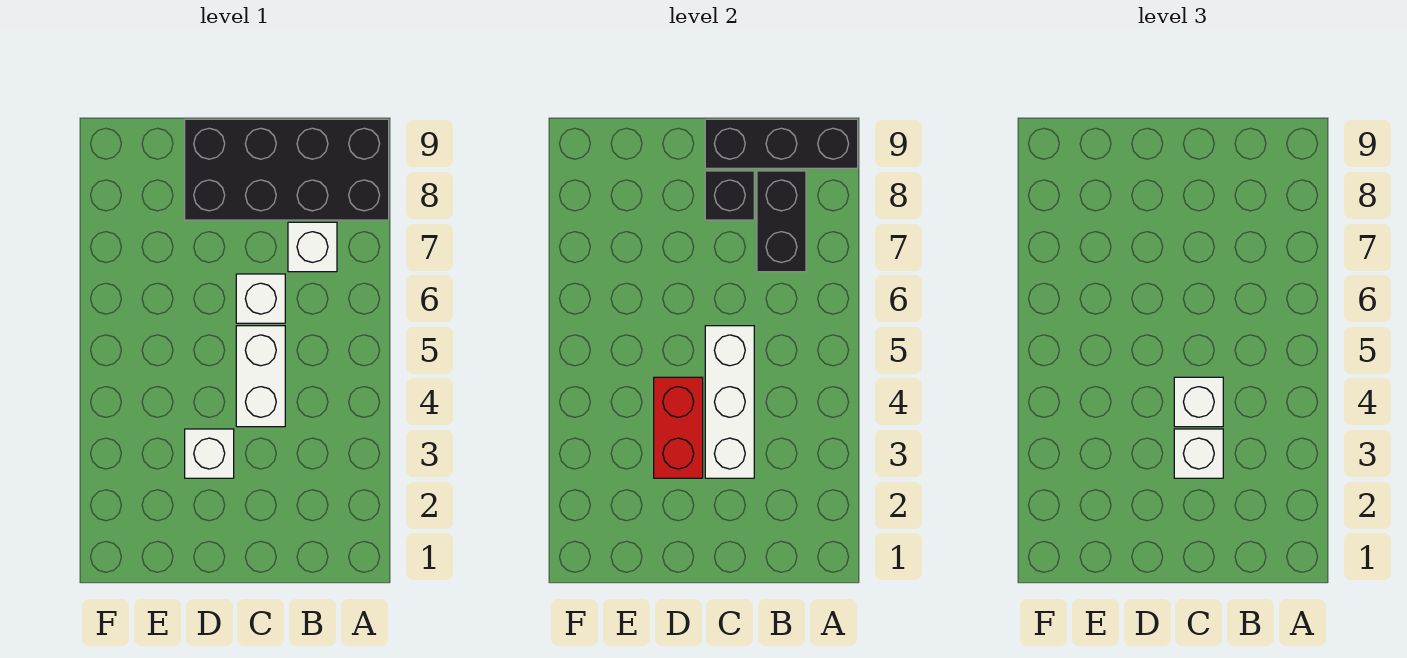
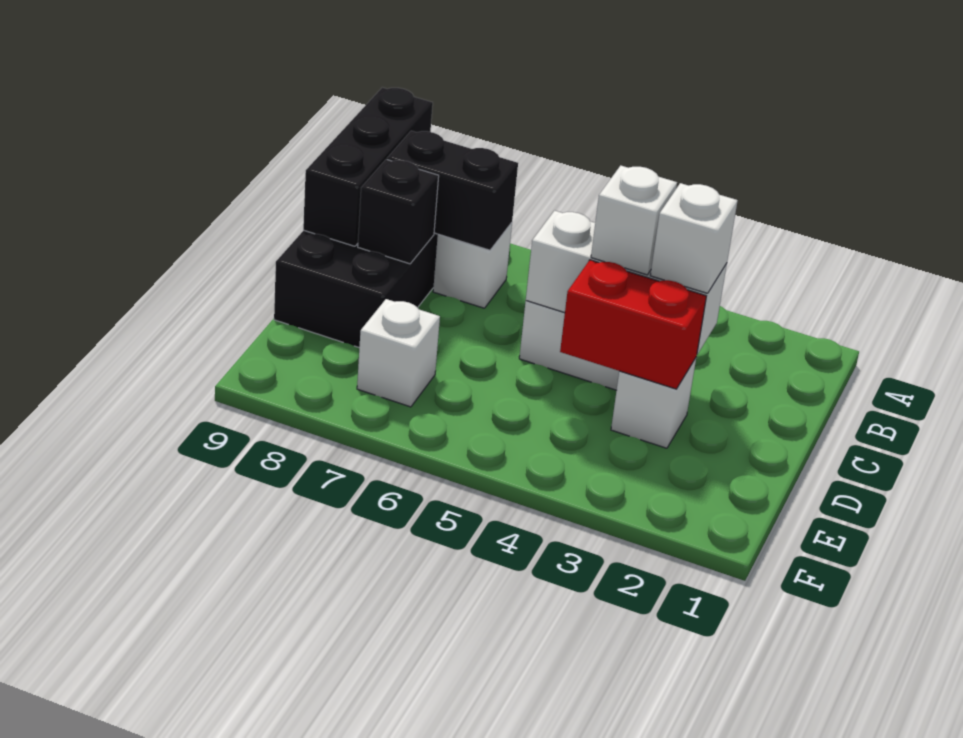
white 1x1 brick [236,274,285,323] -> white 1x1 brick moved to [357,299,440,407]

